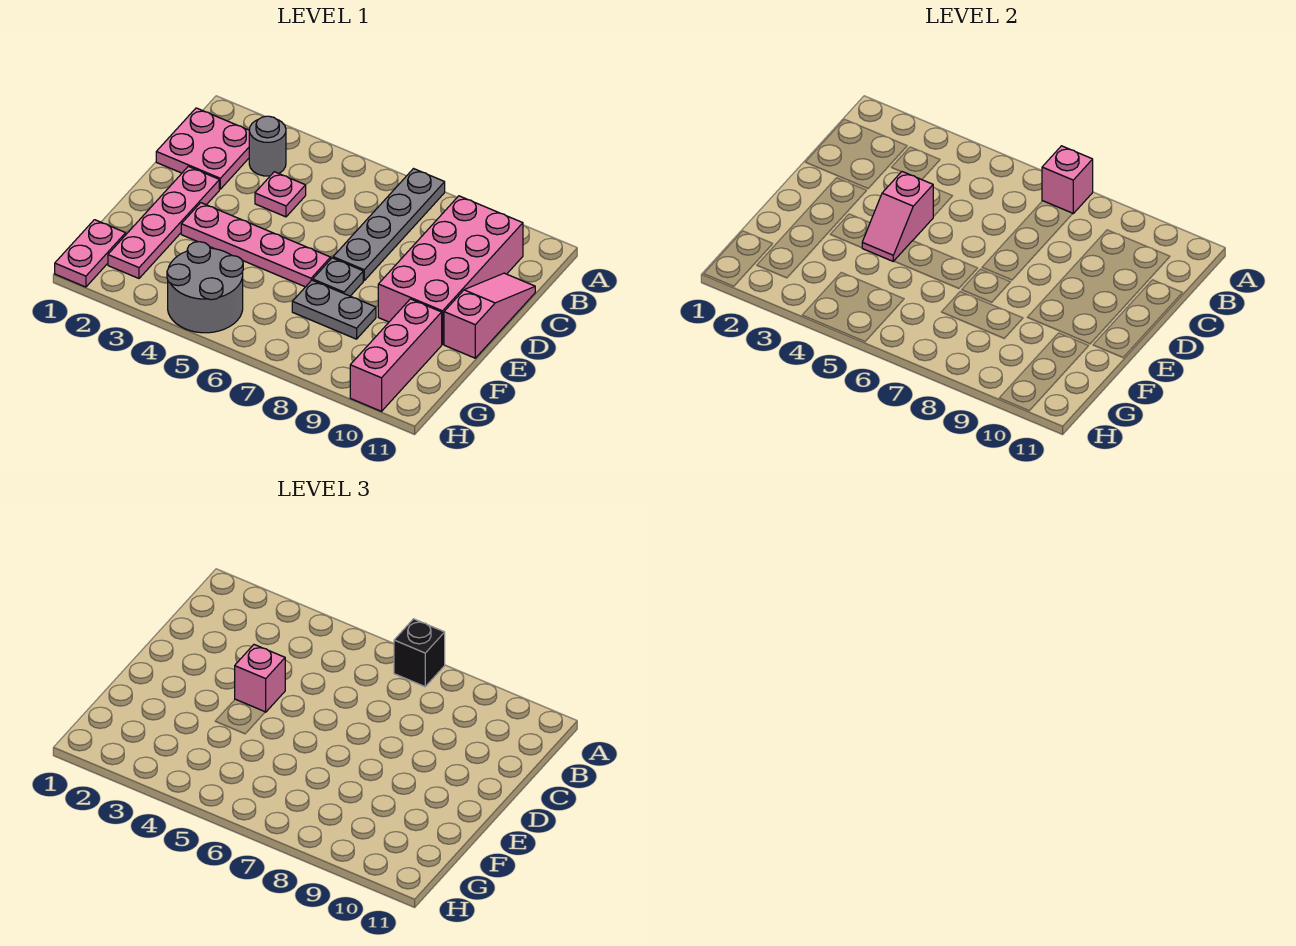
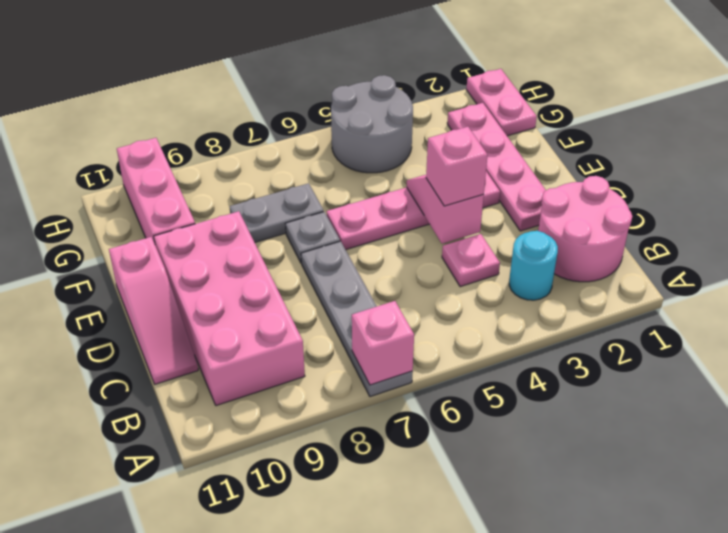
black 1x1 brick [394,619,445,687] -> none
pink 2x2 plate [156,108,249,189] -> pink 2x2 round brick [538,176,632,282]
grey 1x1 round brick [249,116,286,176] -> cyan 1x1 round brick [509,231,558,300]

